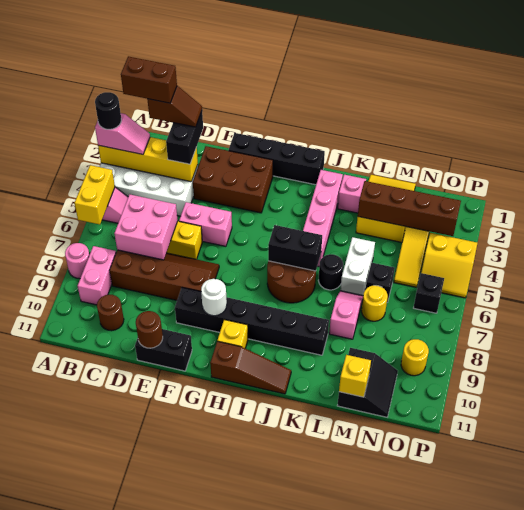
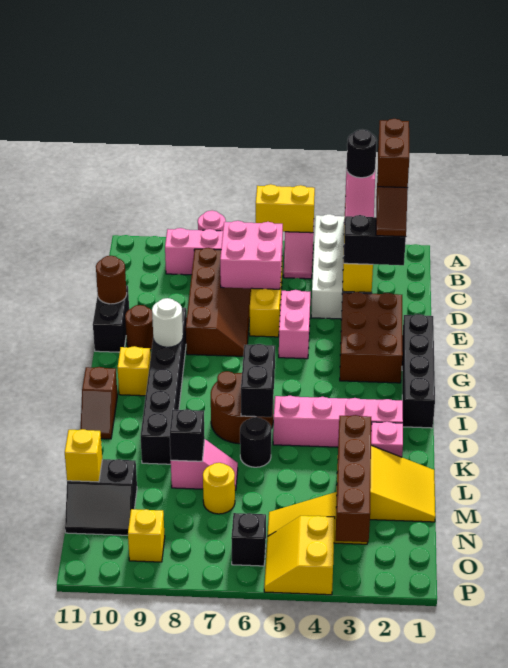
brown 1x1 round brick [97,294,124,331] -> brown 1x1 round brick moved to [125,305,153,350]
brown 1x3 slope [210,341,291,394] -> brown 1x2 slope [81,367,117,439]
white 1x2 brick [340,237,375,295] -> none
black 1x1 brick [366,263,395,302] -> black 1x1 brick moved to [170,409,205,461]
yellow 1x1 round brick [401,339,429,376] -> yellow 1x1 brick [128,509,165,562]

